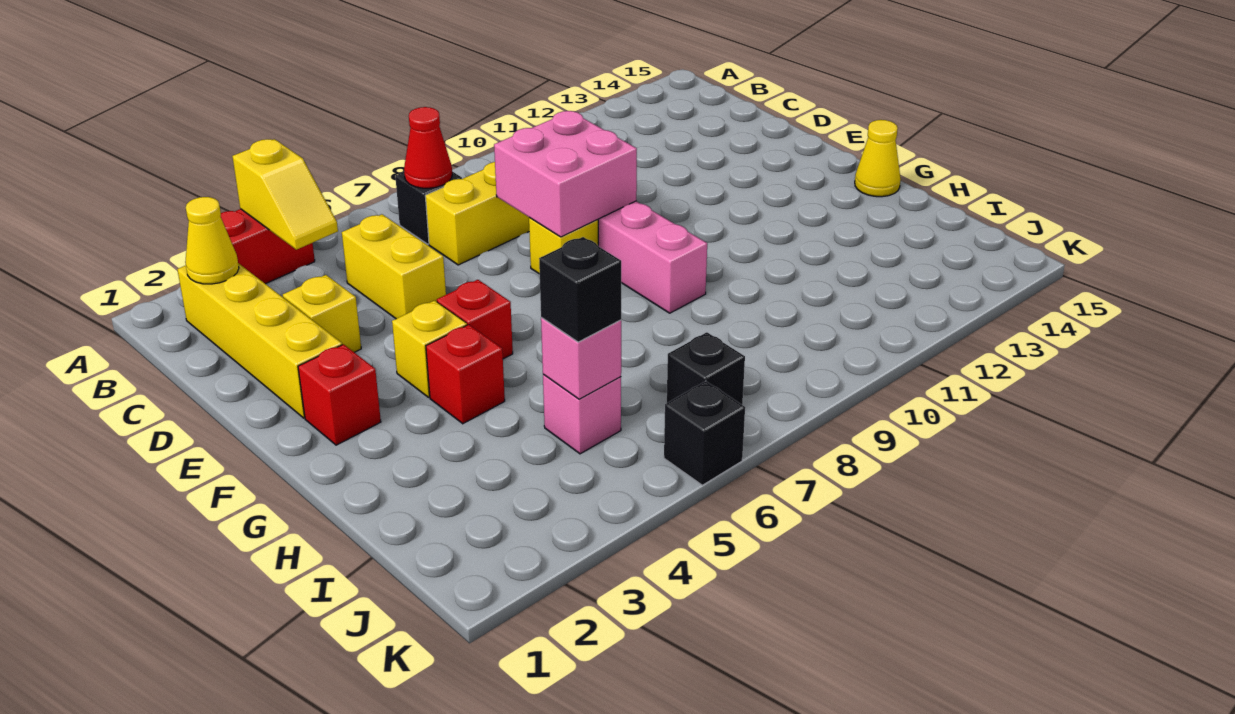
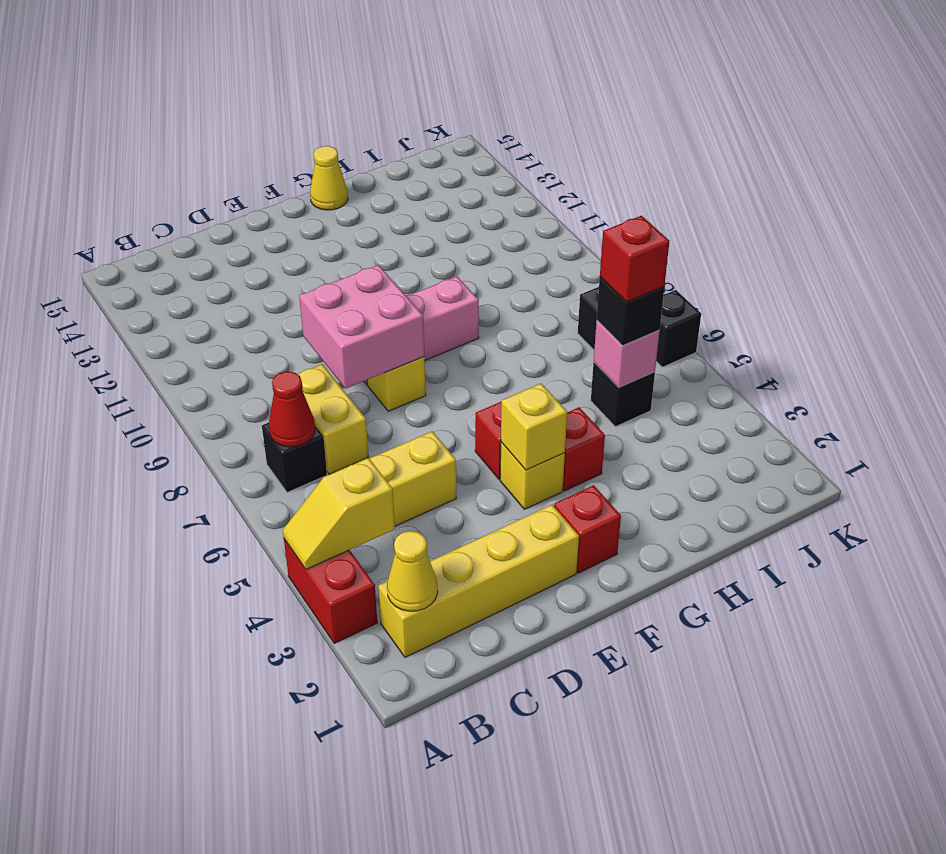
yellow 1x2 slope [232,139,338,250] -> yellow 1x2 slope turned to [283,458,395,569]
yellow 1x1 brick [283,275,361,352] -> yellow 1x1 brick moved to [501,384,567,470]
pink 1x1 brick [543,374,621,454] -> black 1x1 brick [591,362,655,427]
none -> red 1x1 brick [600,216,669,302]

